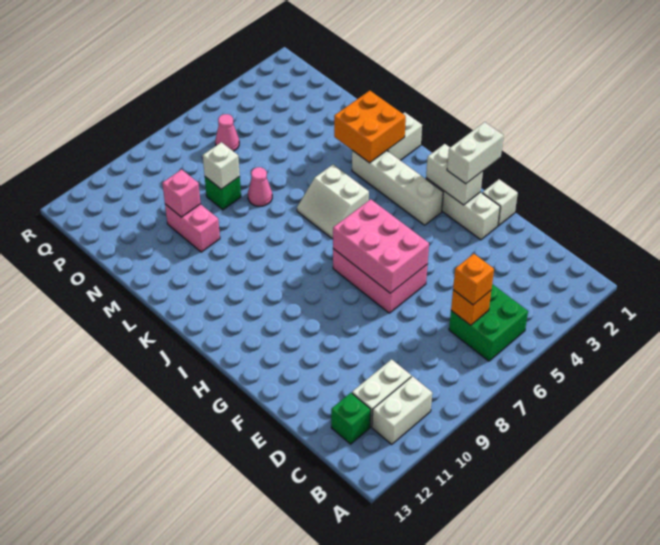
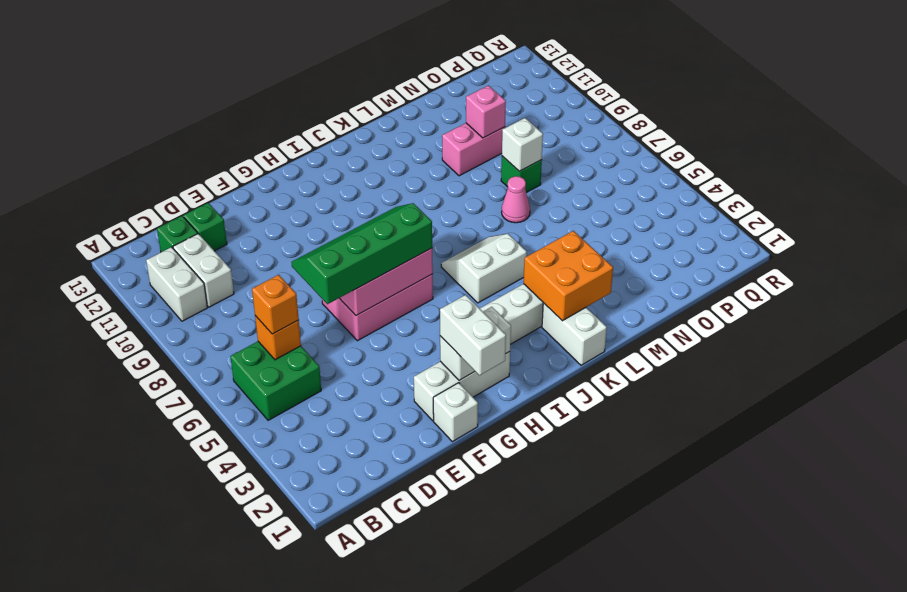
none -> green 1x1 brick [183,203,227,251]
none -> green 2x4 slope [291,203,432,304]
pink 1x1 cone [215,114,239,151] -> none

